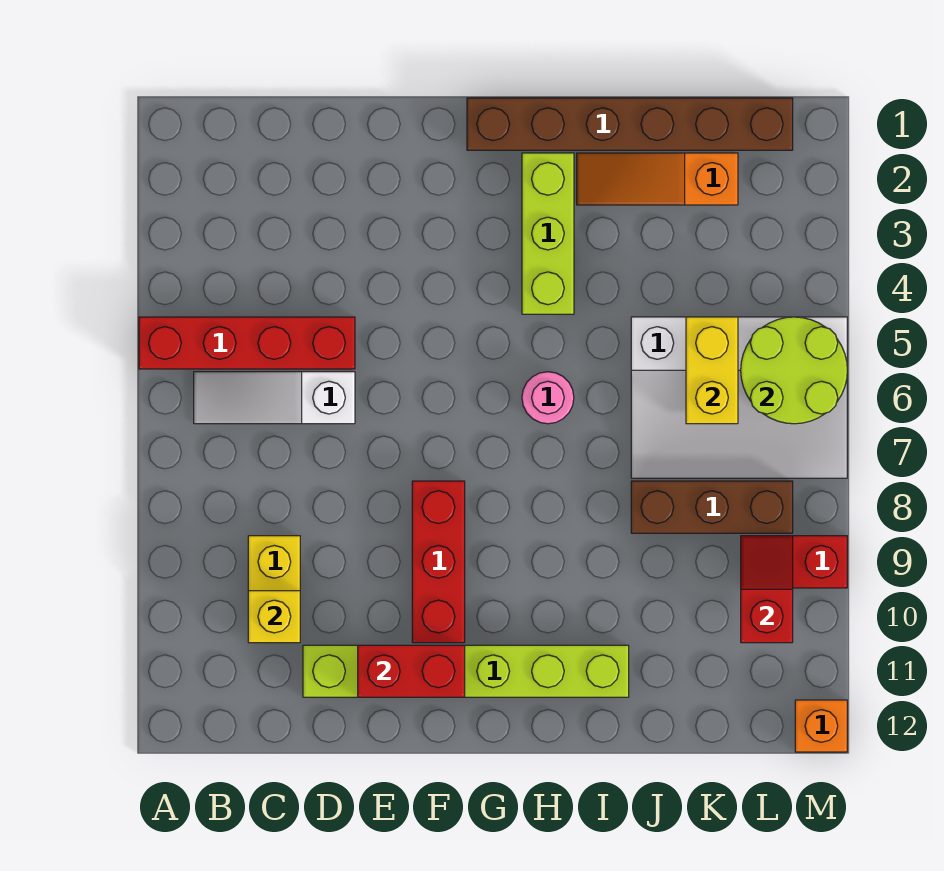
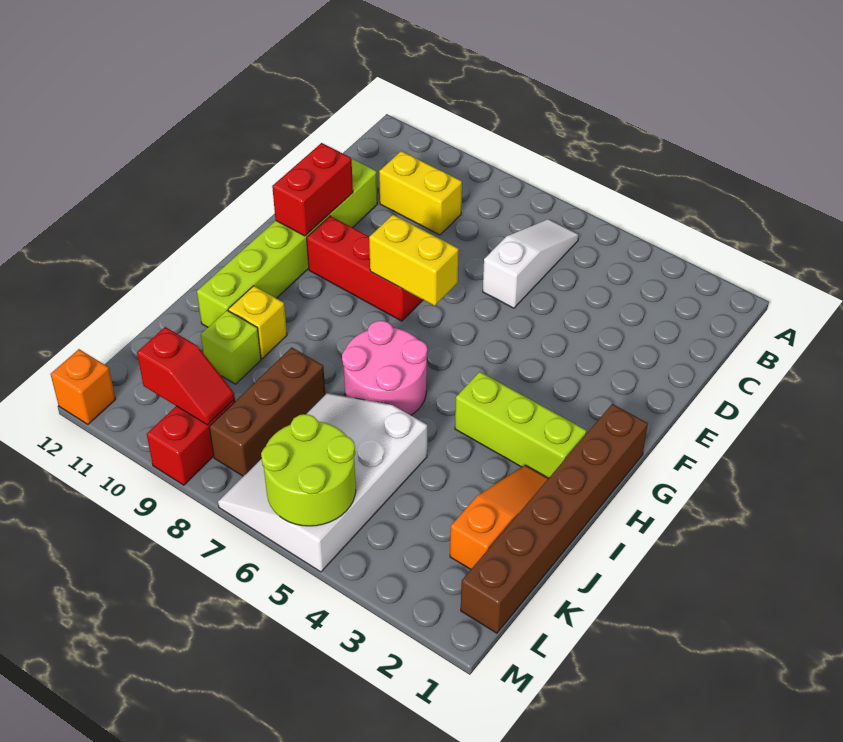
red 1x4 brick [139,317,355,369] -> none
yellow 1x1 brick [248,591,300,643] -> yellow 1x1 brick moved to [228,286,287,359]
pink 1x1 round brick [522,372,574,424] -> pink 2x2 round brick [342,321,427,415]
none -> lime 1x1 brick [201,311,261,384]
yellow 1x2 brick [686,317,738,424] -> yellow 1x2 brick moved to [369,215,459,306]

